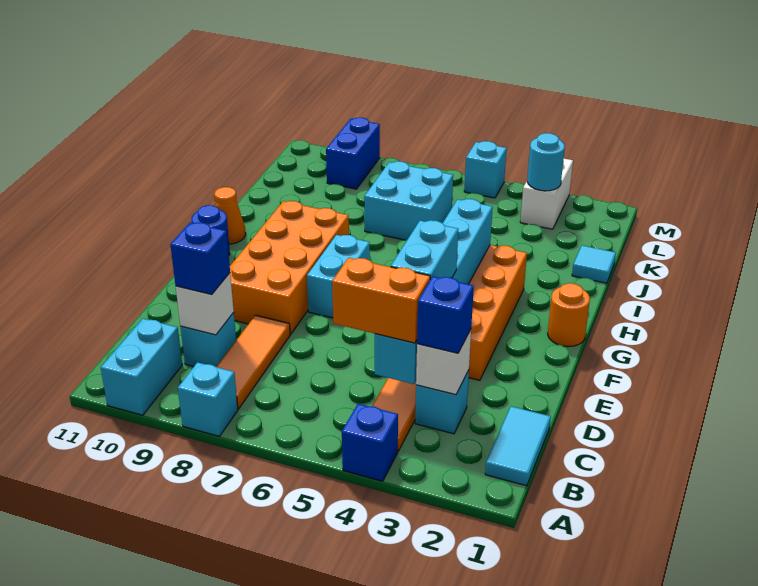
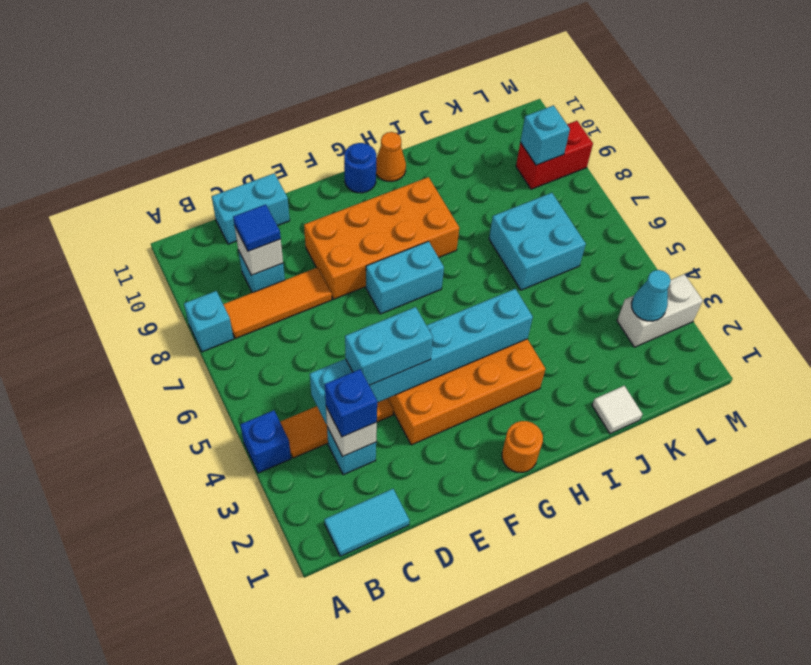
cyan 1x2 brick [101,319,182,415] -> cyan 1x2 brick moved to [212,173,290,244]
orange 1x2 brick [332,258,430,343] -> none
blue 1x1 brick [170,223,230,294] -> blue 1x1 tile [233,204,281,251]
cyan 1x1 tile [572,245,616,283] -> white 1x1 tile [592,386,642,434]
cyan 1x1 round brick [527,133,565,191] -> cyan 1x1 cone [631,270,671,321]
blue 1x2 brick [326,118,380,189] -> red 1x2 brick [516,121,593,189]
cyan 1x1 brick [464,141,507,198] -> cyan 1x1 brick moved to [520,105,570,165]

